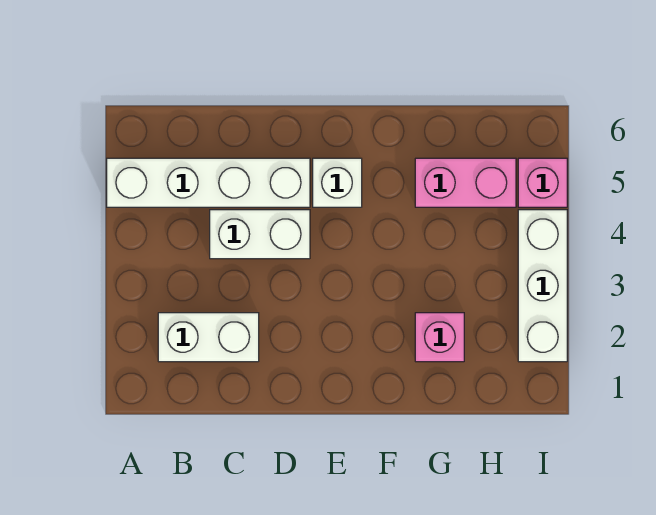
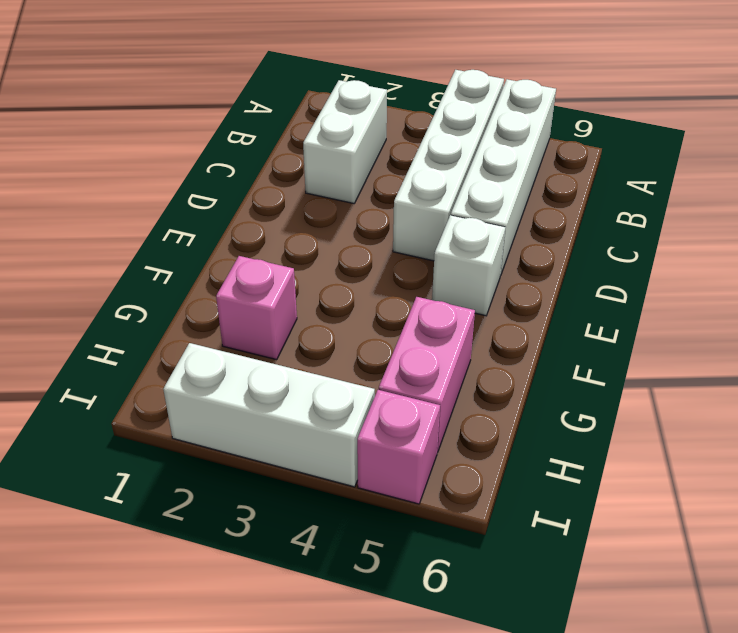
white 1x2 brick [210,210,310,259] -> white 1x4 brick [393,70,504,261]

